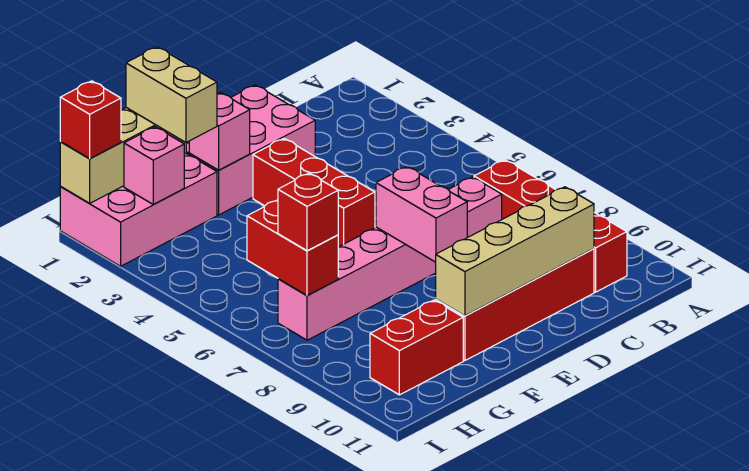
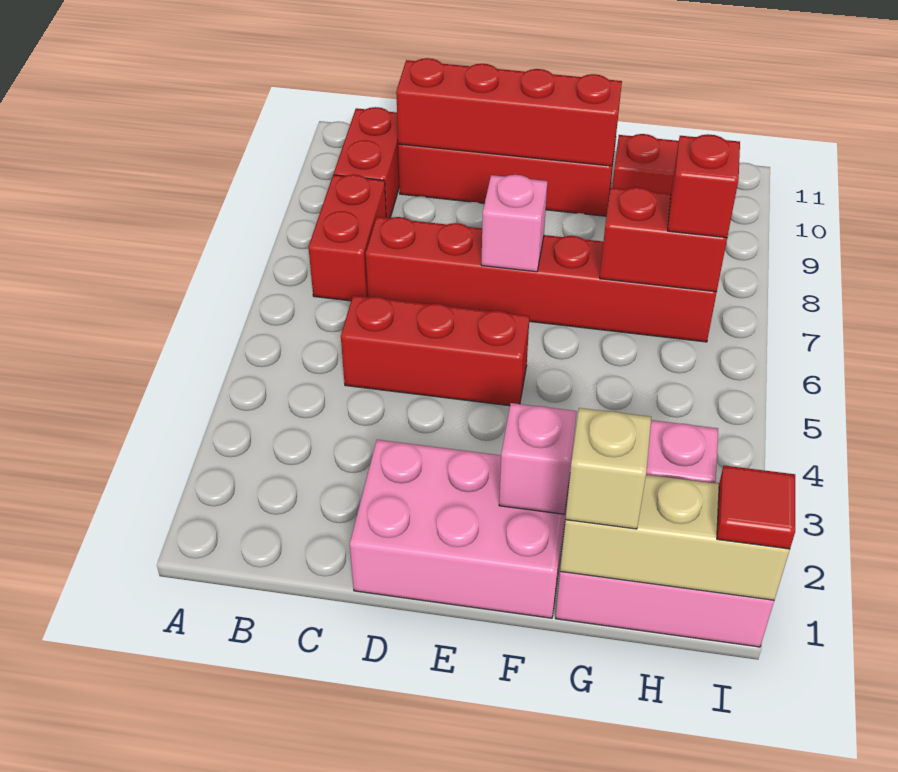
pink 1x6 brick [278,177,502,340] -> red 1x6 brick [366,217,717,342]
tan 1x4 brick [436,187,594,316] -> red 1x4 brick [396,58,622,166]
red 1x3 brick [253,139,375,247] -> red 1x3 brick turned to [341,295,530,406]
pink 1x2 brick [376,167,467,262] -> pink 1x1 brick [481,175,547,272]
tan 1x2 brick [126,47,217,142] -> tan 1x1 brick [566,408,651,529]
red 1x2 brick [247,200,338,295] -> red 1x2 brick turned to [600,187,727,292]
red 1x1 brick [60,81,121,158] -> red 1x1 tile [717,466,795,549]

